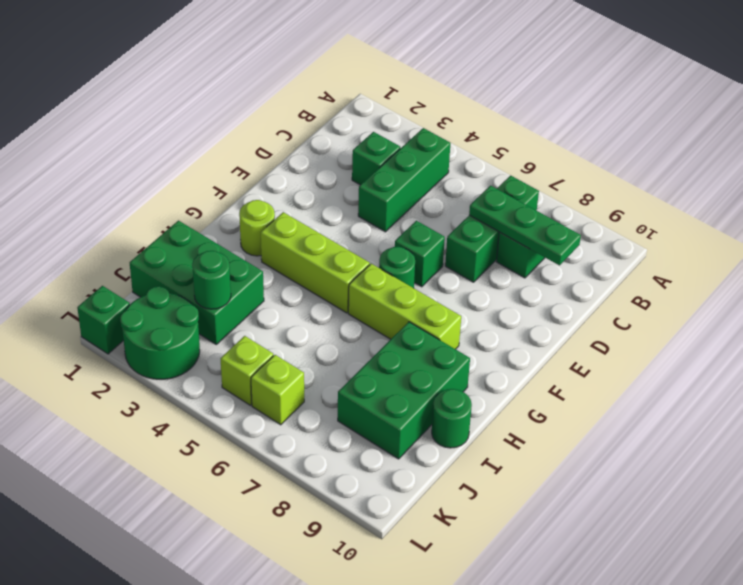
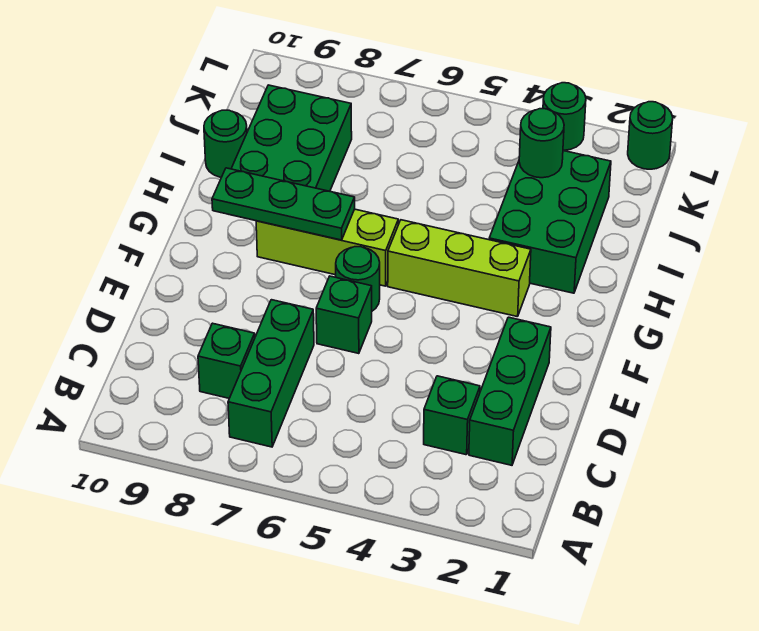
green 1x3 brick [358,128,450,232] -> green 1x3 brick moved to [469,317,551,465]
green 1x3 plate [469,186,581,265] -> green 1x3 plate moved to [212,168,355,240]
lime 1x1 round brick [239,200,275,256] -> none
green 2x3 brick [130,221,264,344] -> green 2x3 brick turned to [489,151,611,293]
green 2x2 round brick [120,286,200,379] -> green 1x1 round brick [543,83,586,150]
lime 1x1 brick [221,336,273,405] -> none
lime 1x1 brick [251,355,304,425] -> none
green 1x1 brick [77,286,130,354] -> green 1x1 round brick [628,102,673,169]

